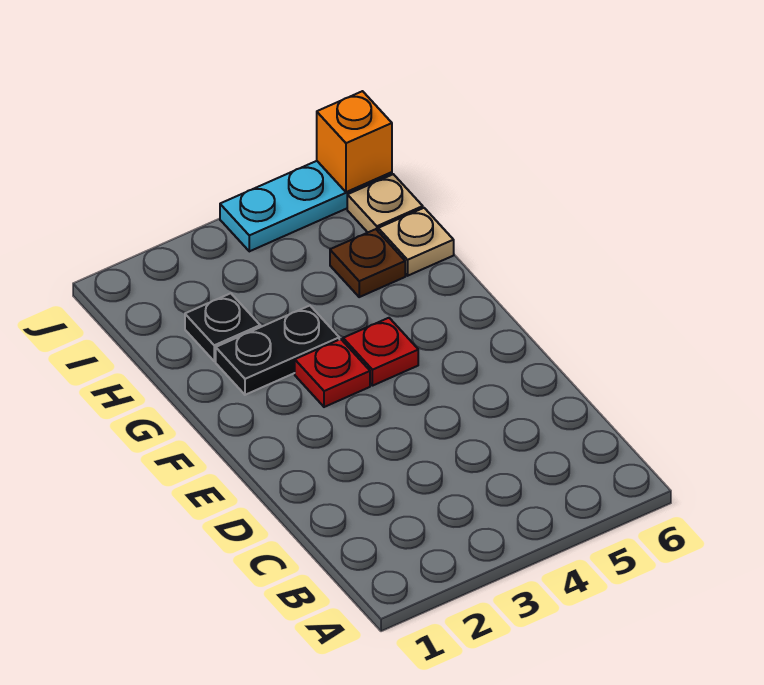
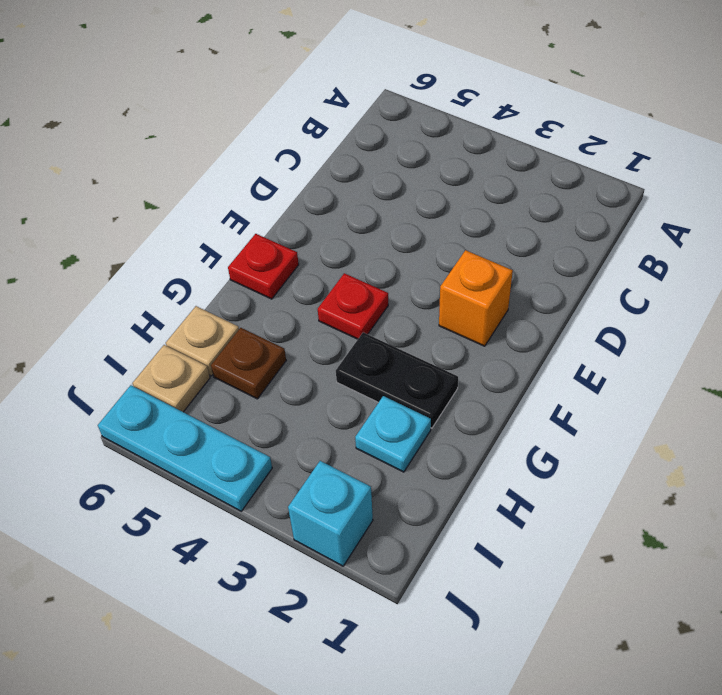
red 1x1 plate [295,339,370,407] -> red 1x1 plate moved to [228,234,299,299]
black 1x1 plate [185,293,260,361] -> cyan 1x1 plate [355,396,431,472]
none -> cyan 1x1 brick [288,461,373,566]
orange 1x1 brick [317,91,392,192] -> orange 1x1 brick moved to [439,250,513,346]

